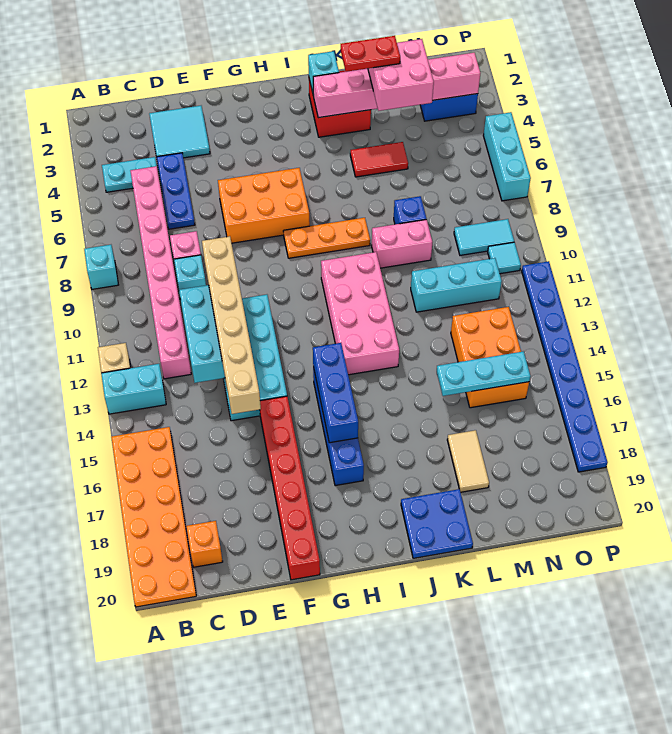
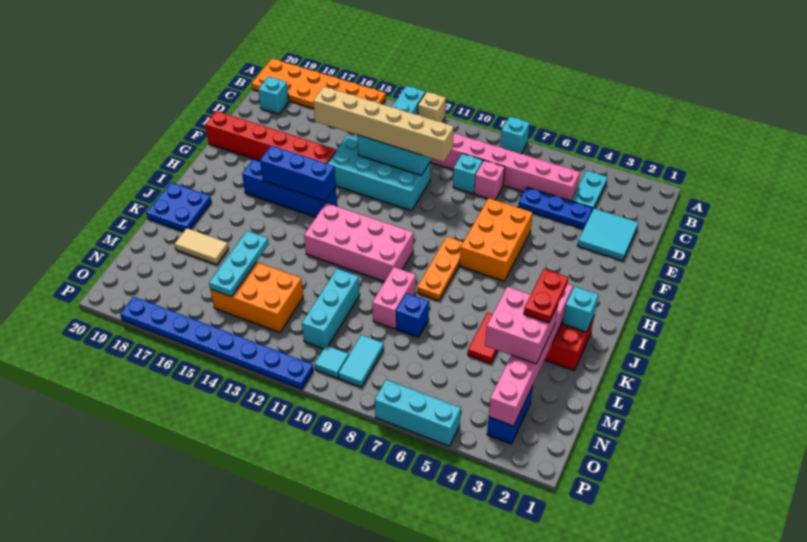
orange 1x1 brick [186,521,223,567] -> cyan 1x1 brick [258,76,289,114]

